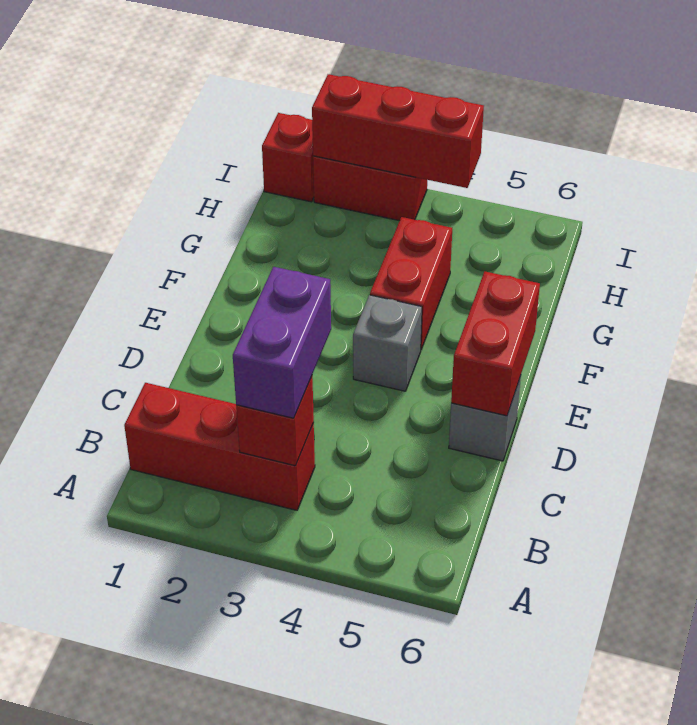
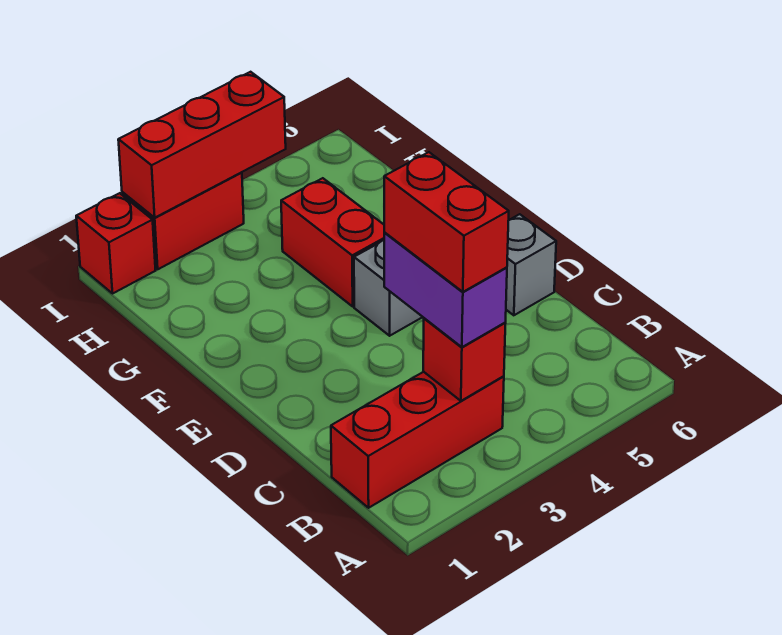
red 1x2 brick [451,271,540,416] -> red 1x2 brick moved to [384,152,509,292]

